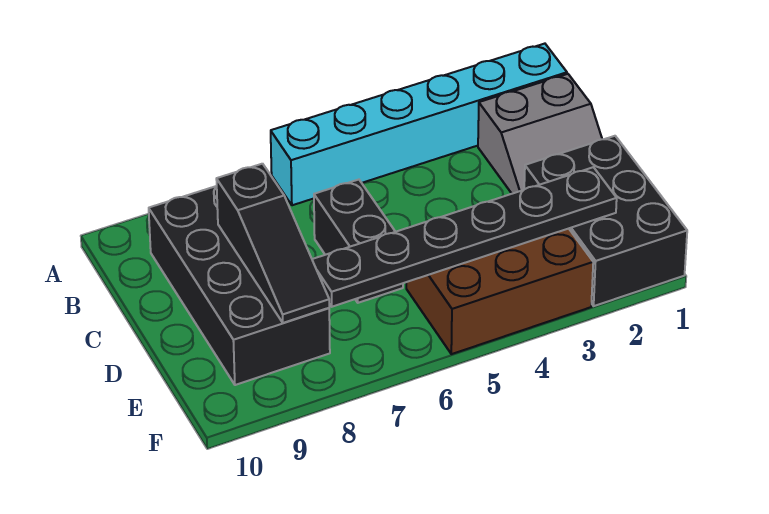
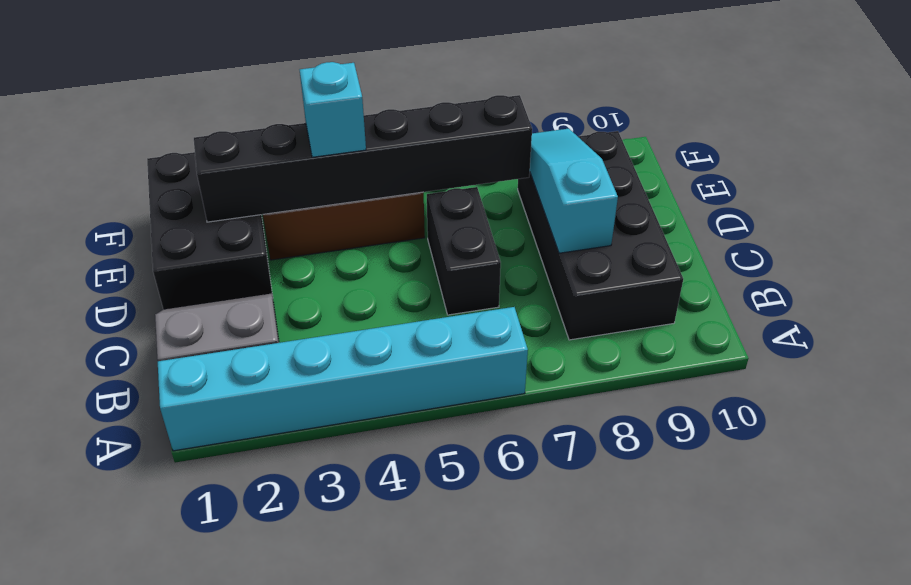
black 1x3 slope [216,164,329,323] -> cyan 1x3 slope [530,129,618,253]
black 1x6 plate [312,167,617,307] -> black 1x6 brick [194,95,532,222]
none -> cyan 1x1 brick [300,62,366,157]

